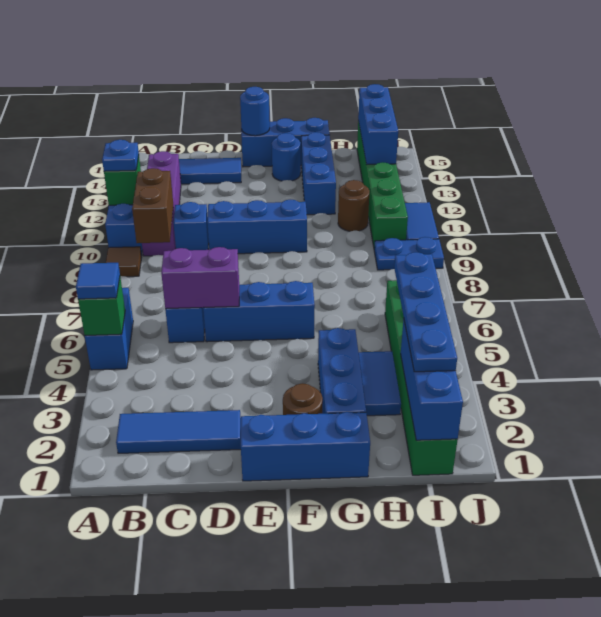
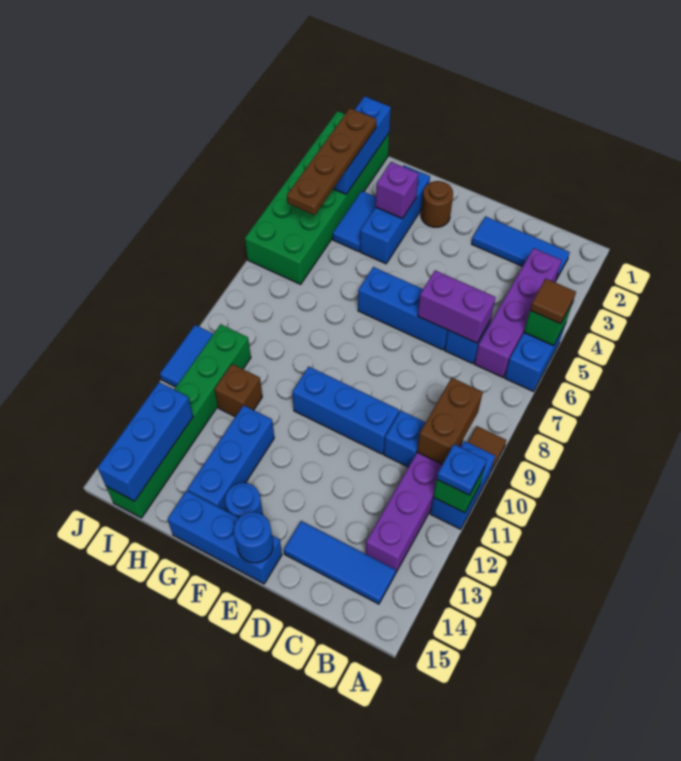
blue 1x1 tile [76,263,120,299] -> brown 1x1 tile [530,279,576,324]
none -> purple 1x4 brick [475,248,562,377]
blue 1x3 brick [241,412,370,481] -> none
none -> purple 1x1 brick [376,162,418,219]
brown 1x1 round brick [338,180,370,231] -> brown 1x1 brick [214,364,262,417]
green 1x6 brick [385,280,458,475] -> green 2x6 brick [245,111,389,284]
blue 1x4 plate [394,252,457,372] -> brown 1x4 plate [287,108,376,215]
blue 1x2 plate [374,237,444,270] -> none

